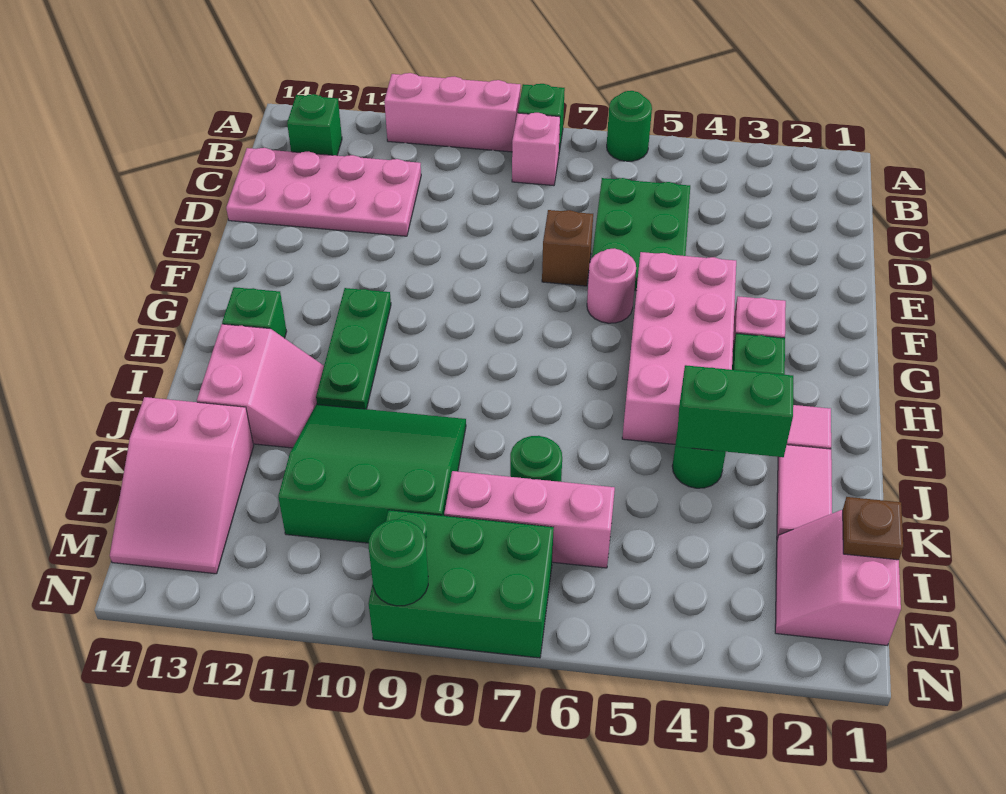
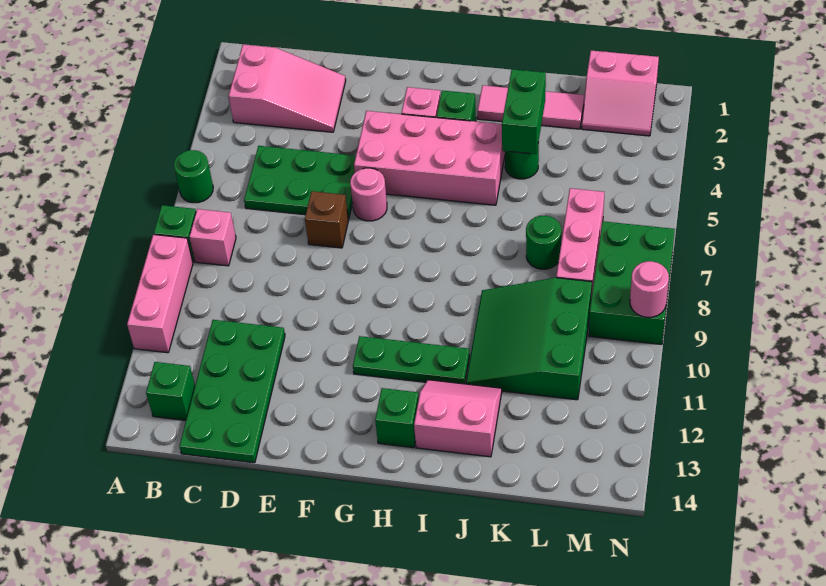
pink 2x4 plate [226,148,421,236] -> green 2x4 plate [179,320,285,463]
pink 2x3 slope [110,397,253,574] -> pink 2x3 slope moved to [229,45,346,132]
brown 1x1 plate [843,497,903,560] -> none
green 1x1 round brick [369,520,428,606] -> pink 1x1 round brick [630,261,669,317]

